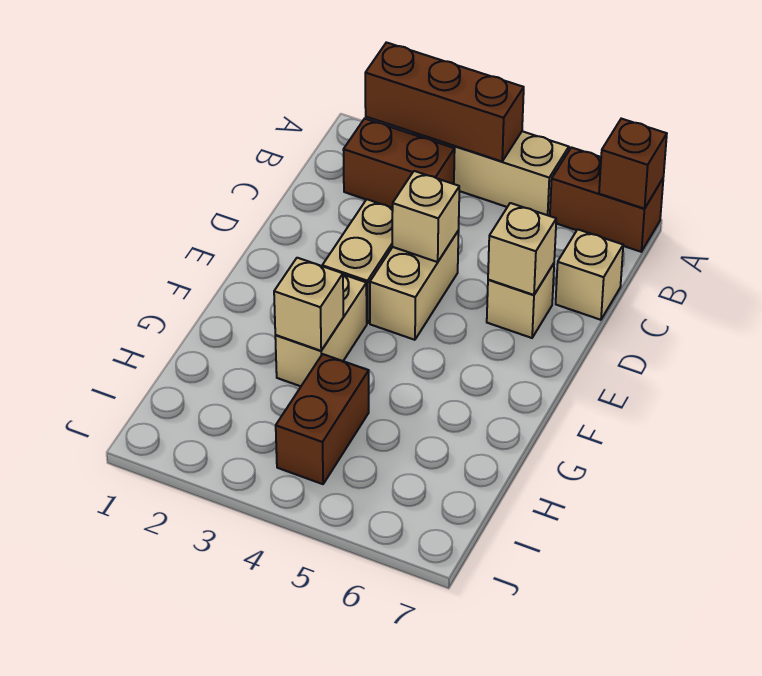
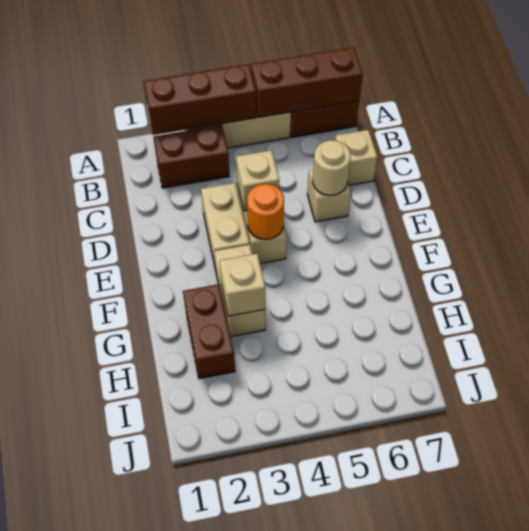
brown 1x1 brick [599,119,667,209] -> brown 1x3 brick [251,47,363,117]
tan 1x1 brick [488,203,556,295] -> tan 1x1 round brick [313,140,351,195]
none -> orange 1x1 round brick [247,184,284,239]
brown 1x2 brick [276,354,369,484] -> brown 1x2 brick moved to [183,284,235,379]

